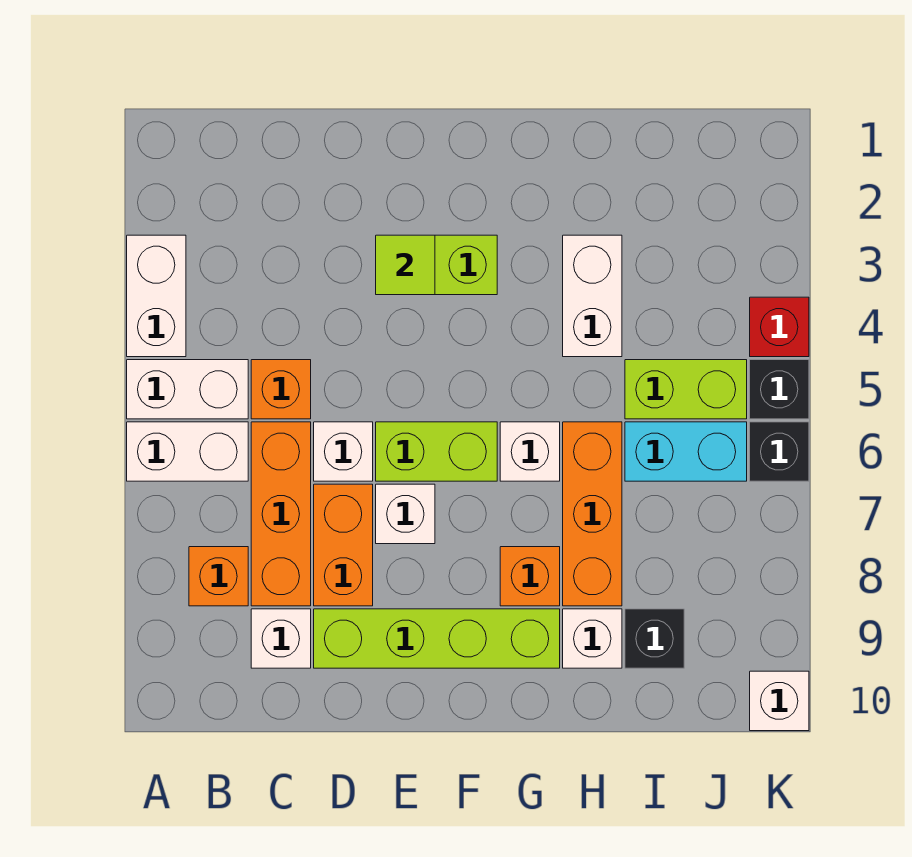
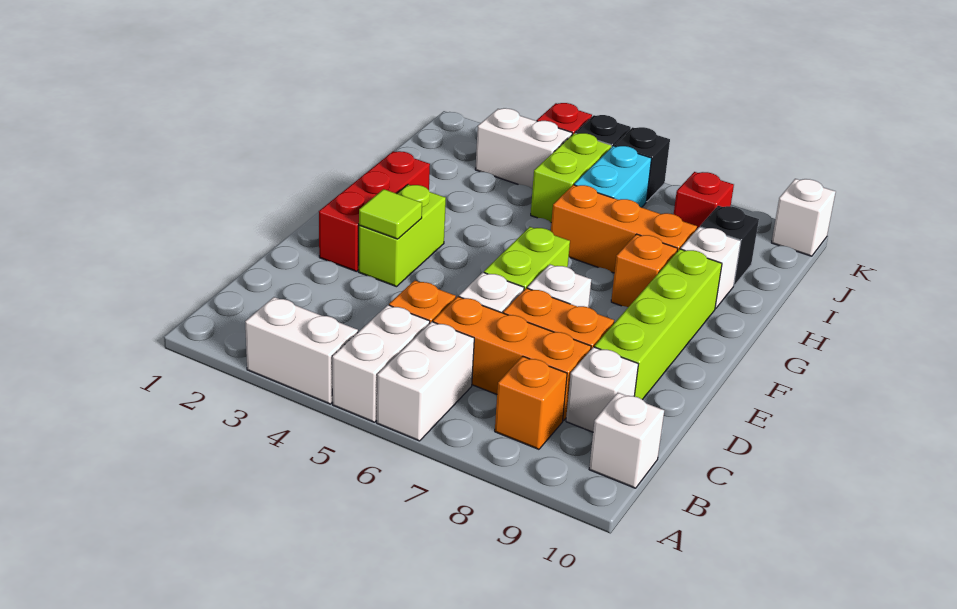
none -> red 1x3 brick [319,151,430,272]
white 1x1 brick [500,422,560,481] -> white 1x1 brick moved to [589,393,664,488]
white 1x2 brick [563,235,622,357] -> white 1x2 brick moved to [475,108,572,189]
none -> red 1x1 brick [674,172,734,229]

